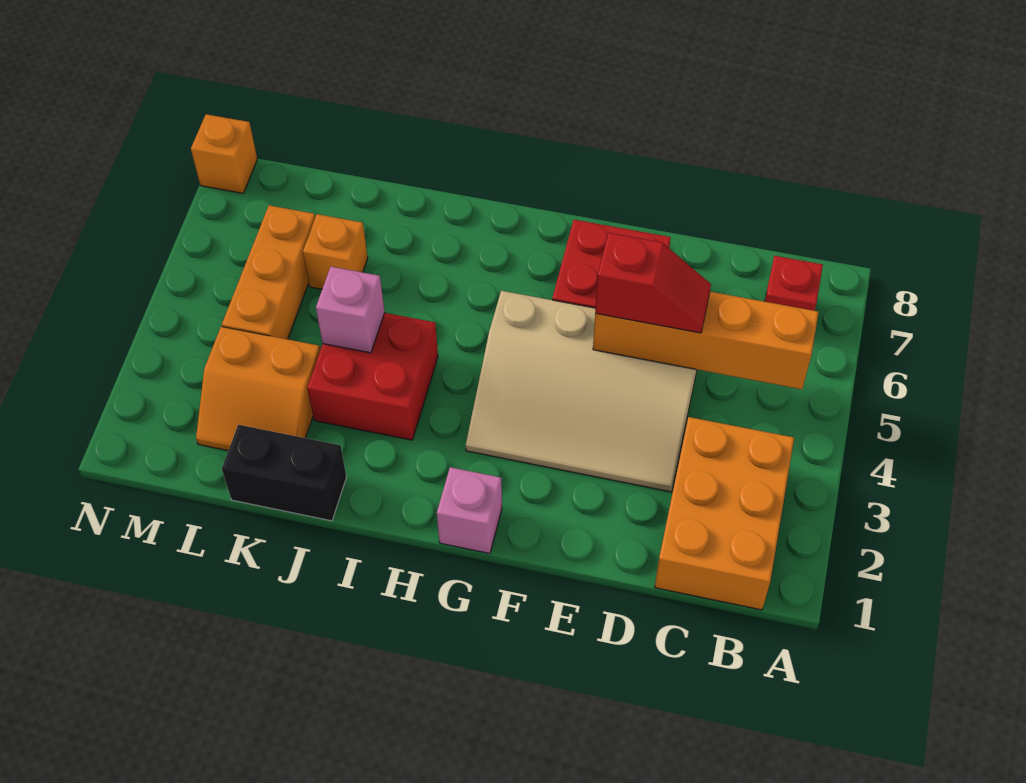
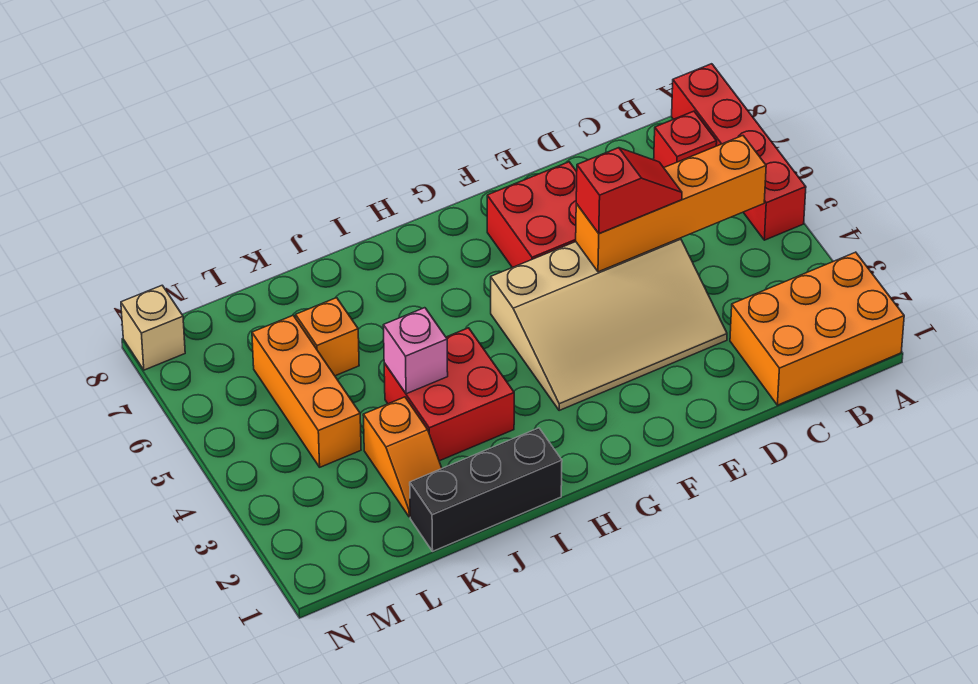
none -> red 1x4 brick [672,64,806,240]
orange 2x3 brick [655,417,794,610] -> orange 2x3 brick turned to [730,252,904,405]
pink 1x1 brick [437,467,502,554] -> none
black 1x2 brick [222,425,346,521] -> black 1x3 brick [410,428,562,551]
orange 2x2 slope [196,327,320,450] -> orange 1x2 slope [363,397,442,517]
orange 1x1 brick [191,114,257,193] -> tan 1x1 brick [121,285,185,370]

